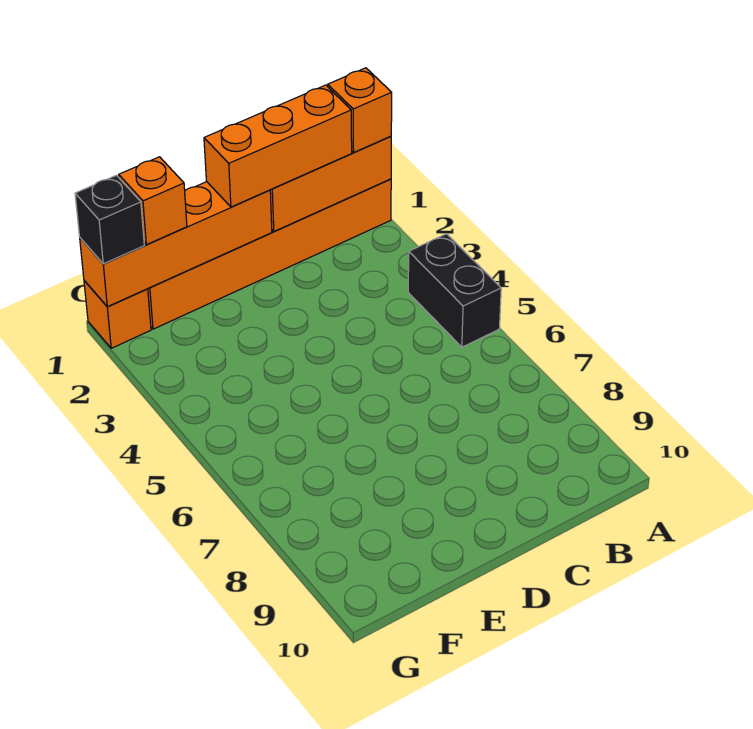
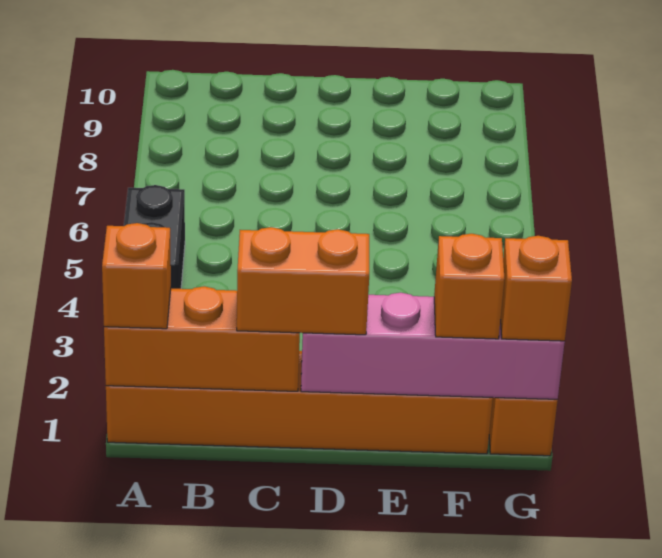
orange 1x3 brick [204,85,352,207] -> orange 1x2 brick [237,227,369,335]
orange 1x4 brick [80,182,272,307] -> pink 1x4 brick [301,293,565,399]
black 1x1 brick [75,175,144,264] -> orange 1x1 brick [501,236,572,341]

